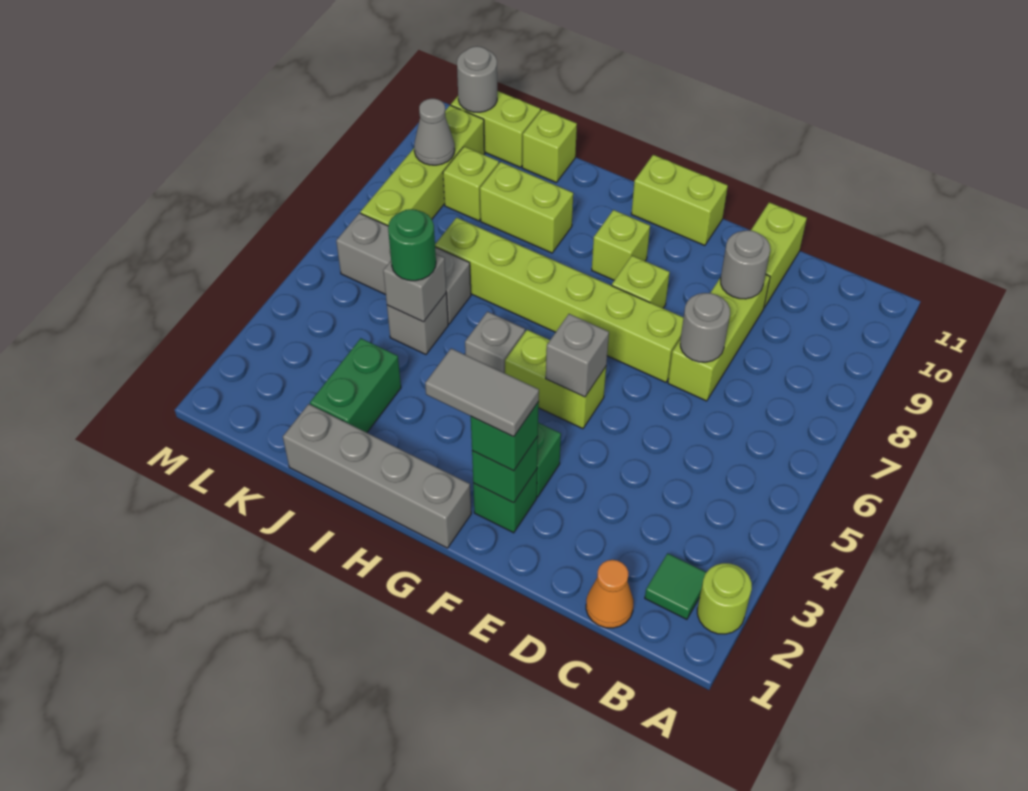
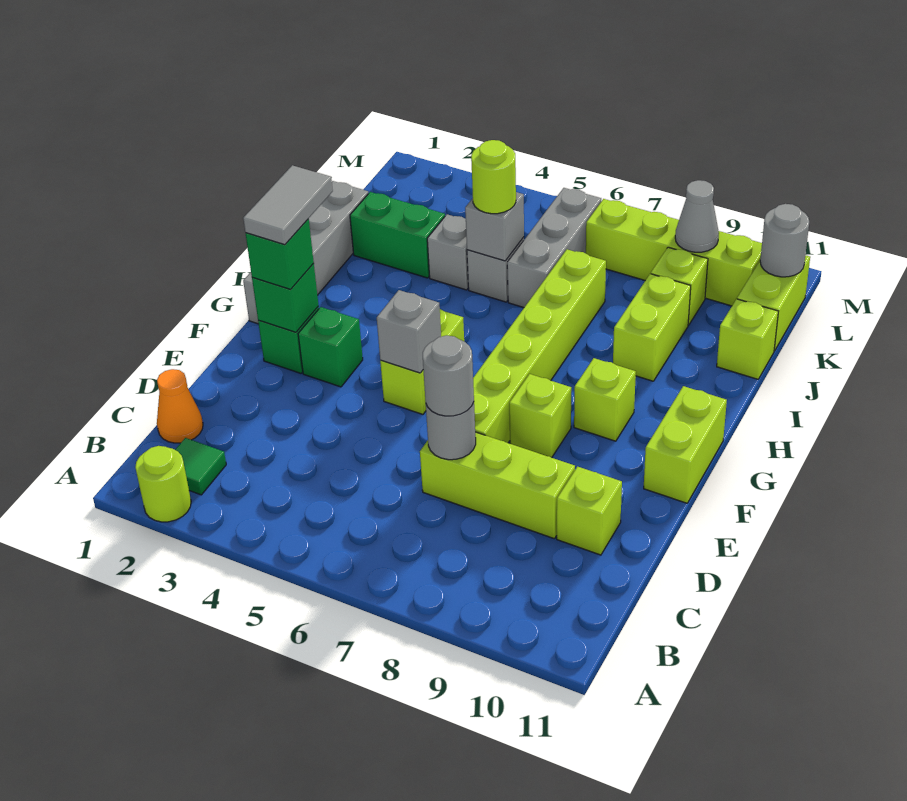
grey 1x1 round brick [721,230,770,299] -> grey 1x1 round brick moved to [423,335,474,416]
lime 1x2 brick [751,202,807,308] -> lime 1x1 brick [557,467,622,555]
grey 1x1 brick [465,312,525,373] -> grey 1x1 brick moved to [427,214,468,290]
green 1x1 round brick [388,209,436,281] -> lime 1x1 round brick [471,140,516,214]

